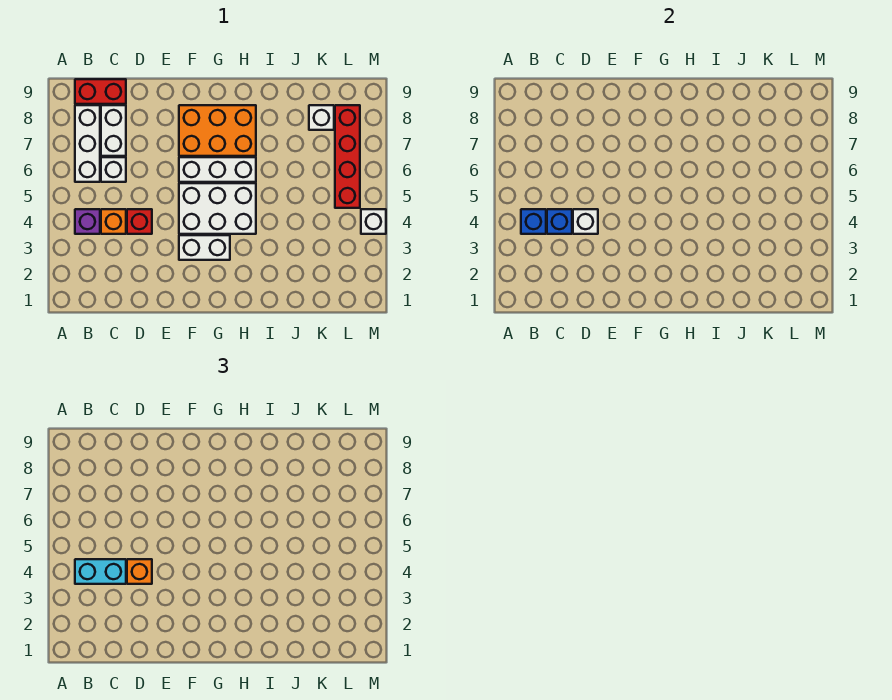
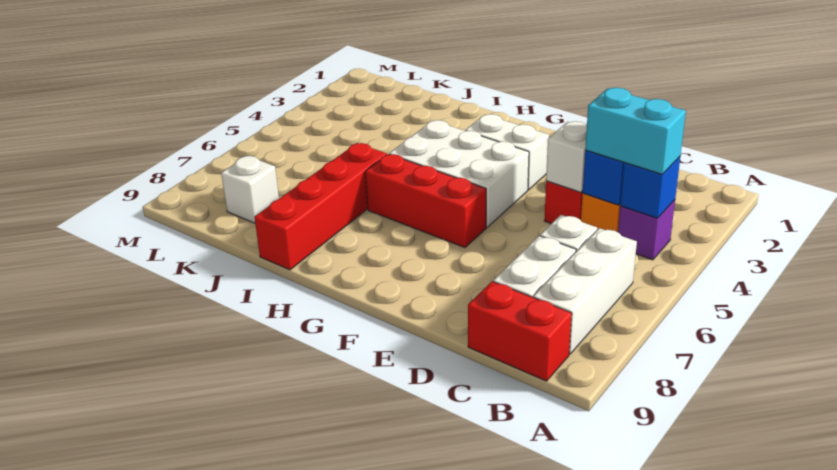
orange 1x1 brick [127,559,152,584] -> none
white 1x3 brick [179,157,256,182] -> red 1x3 brick [365,154,486,248]
orange 2x3 brick [179,105,256,156] -> none
red 1x4 brick [335,105,360,208] -> red 1x4 brick moved to [254,143,387,270]
white 1x1 brick [361,209,386,234] -> none

